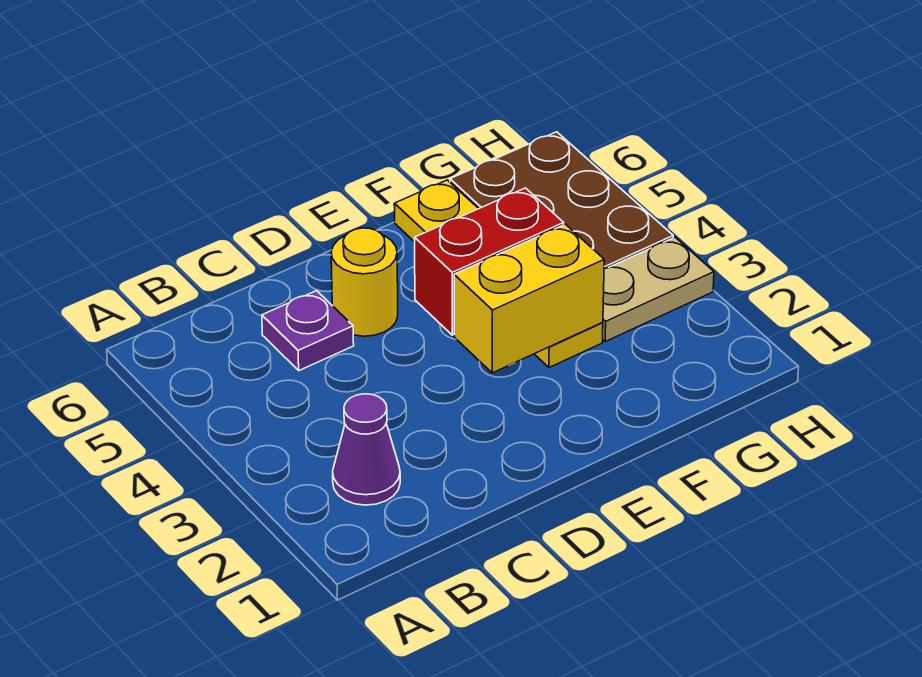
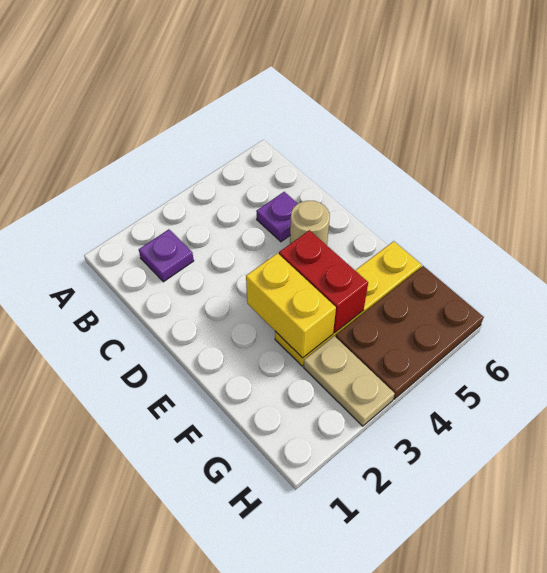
purple 1x1 cone [333,394,400,505] -> purple 1x1 plate [139,229,194,282]
yellow 1x1 round brick [331,228,398,336] -> tan 1x1 round brick [290,201,330,245]

